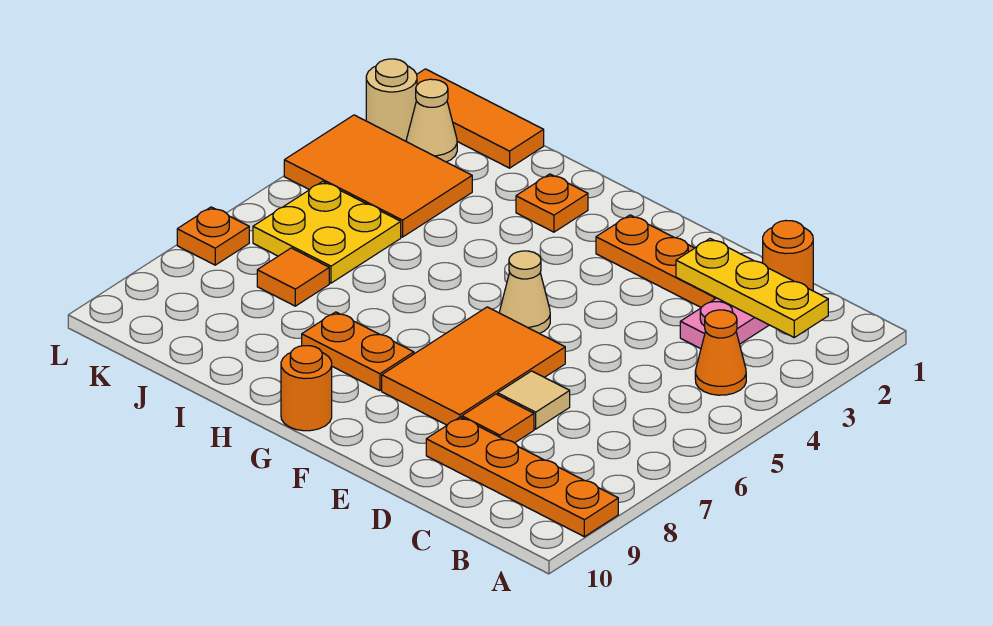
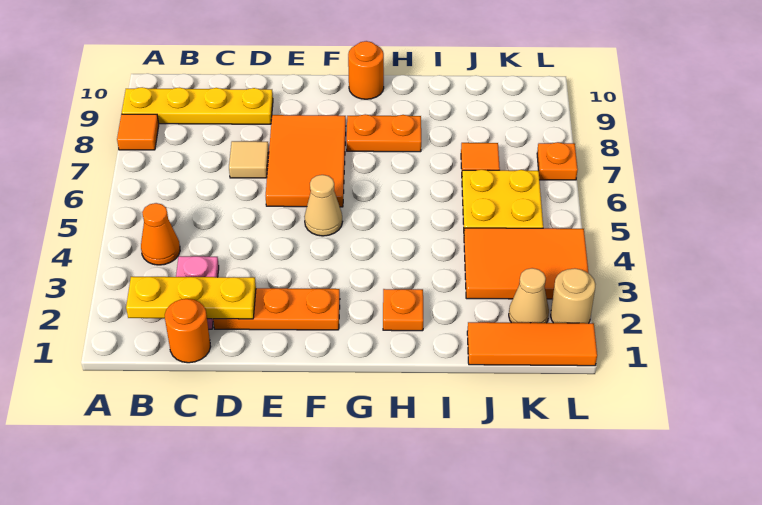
orange 1x4 plate [426,417,618,537] -> yellow 1x4 plate [122,87,273,124]
orange 1x1 tile [462,394,534,443] -> orange 1x1 tile moved to [117,114,159,150]

